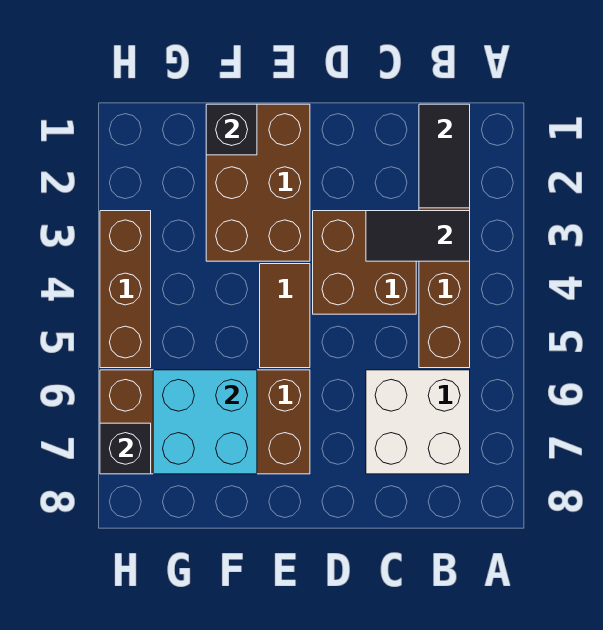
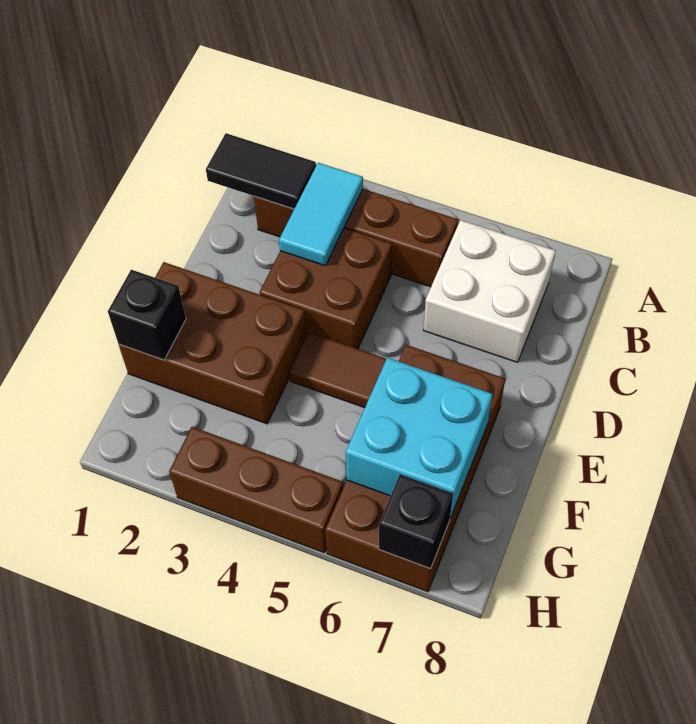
black 1x2 tile [366,211,470,261] -> cyan 1x2 tile [279,163,363,266]

